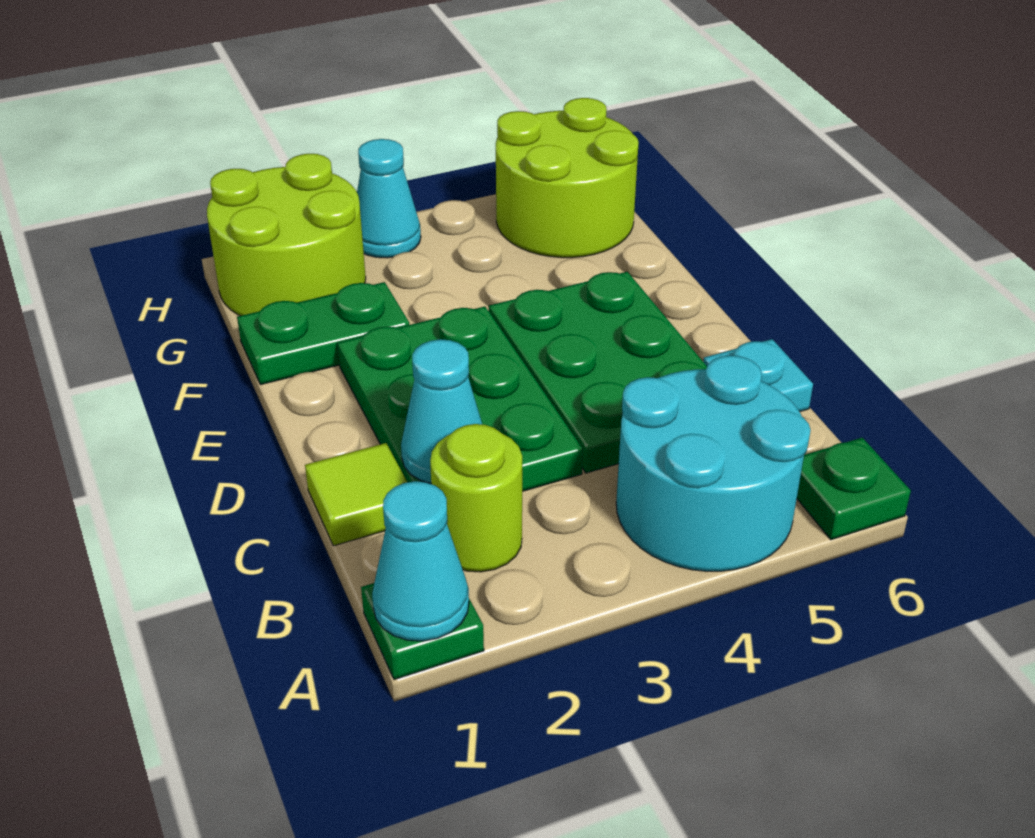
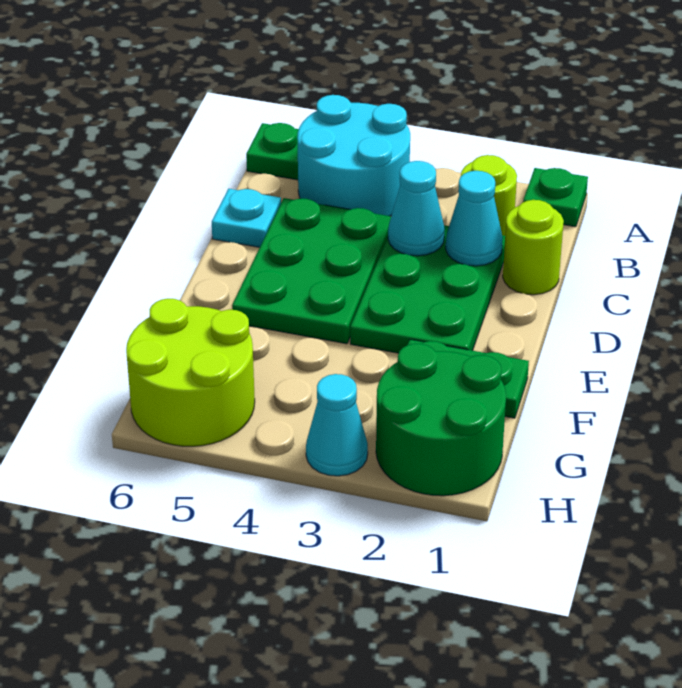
cyan 1x1 cone [372,481,469,641] -> cyan 1x1 cone moved to [388,161,445,256]
lime 1x1 tile [305,443,407,546] -> lime 1x1 round brick [503,200,564,295]
lime 2x2 round brick [207,154,366,316] -> green 2x2 round brick [376,344,506,496]

